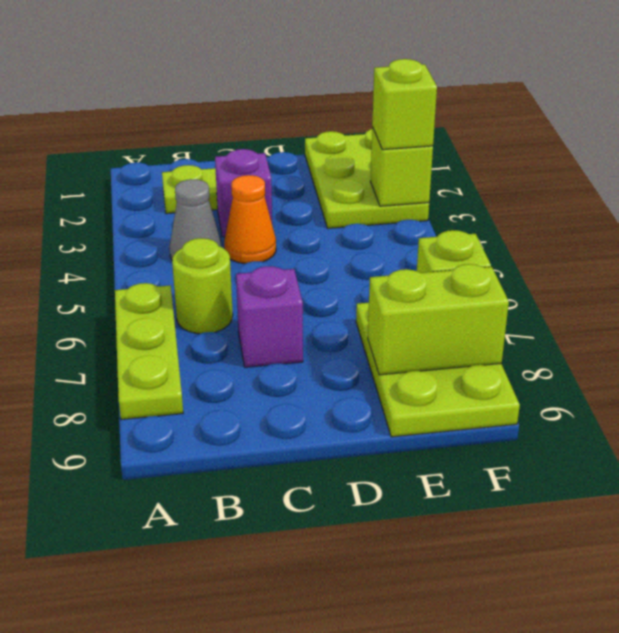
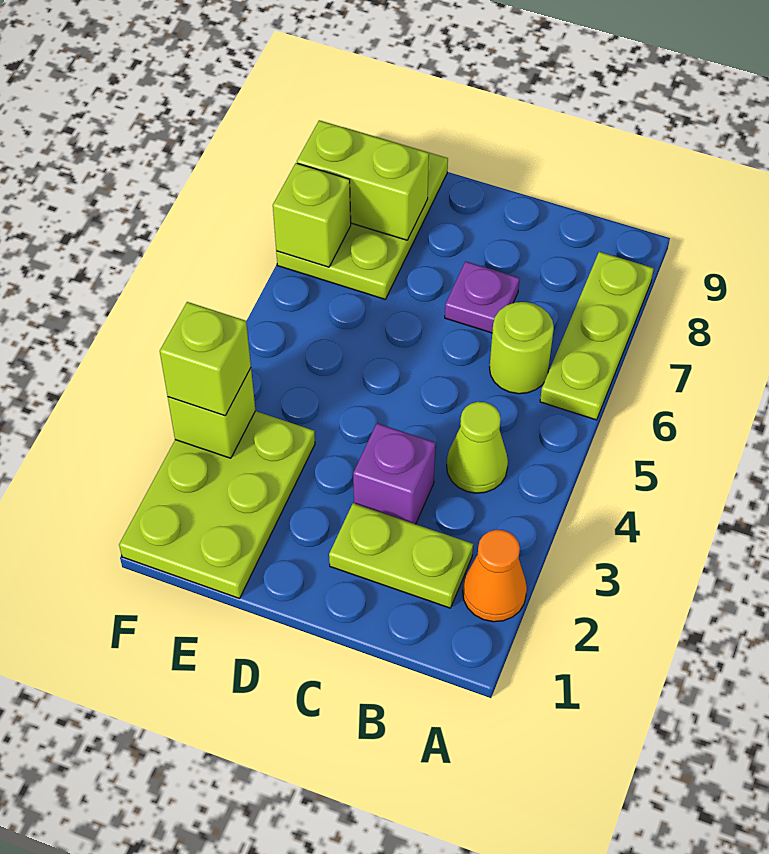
grey 1x1 cone [170,179,222,259] -> lime 1x1 cone [447,402,508,493]
orange 1x1 cone [224,175,276,264] -> orange 1x1 cone moved to [463,530,527,622]
purple 1x1 brick [236,266,303,367] -> purple 1x1 plate [445,261,520,333]

